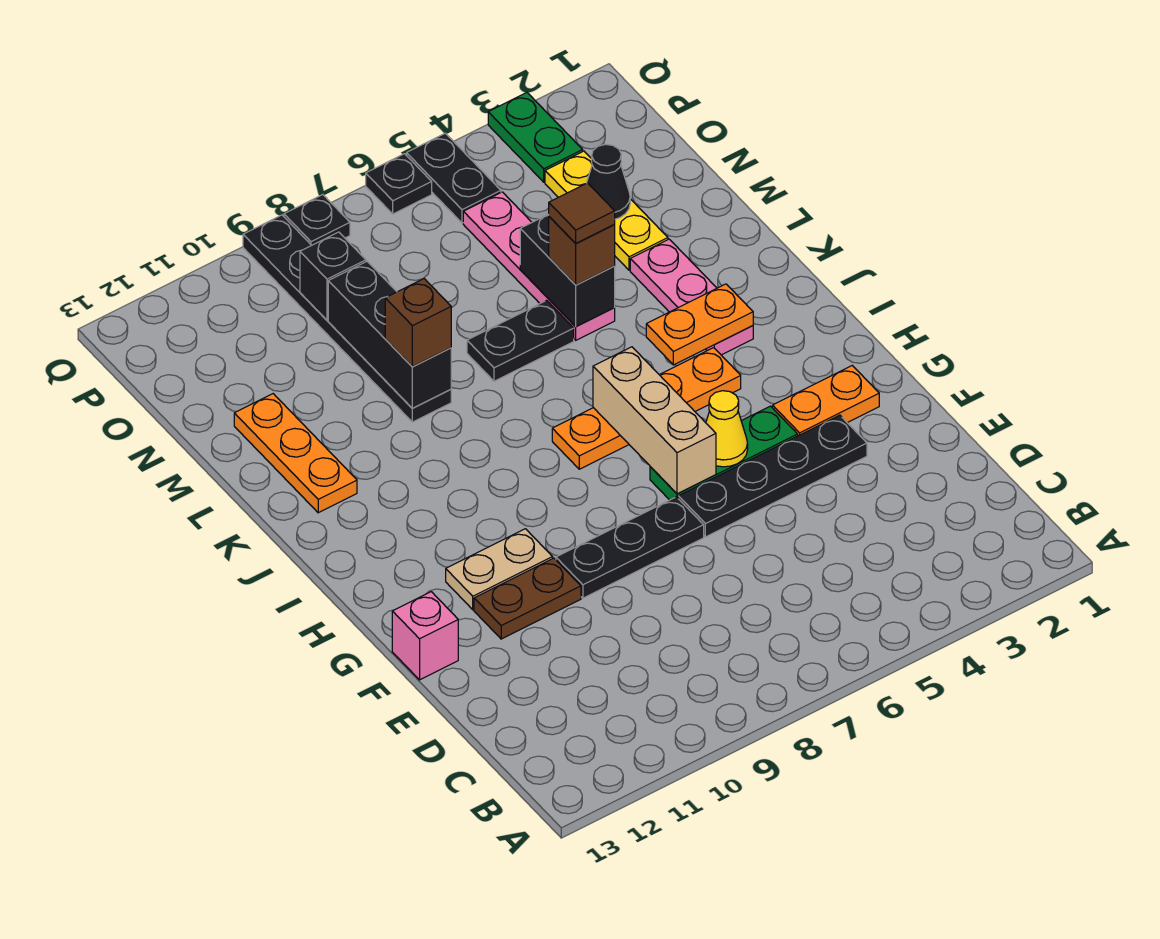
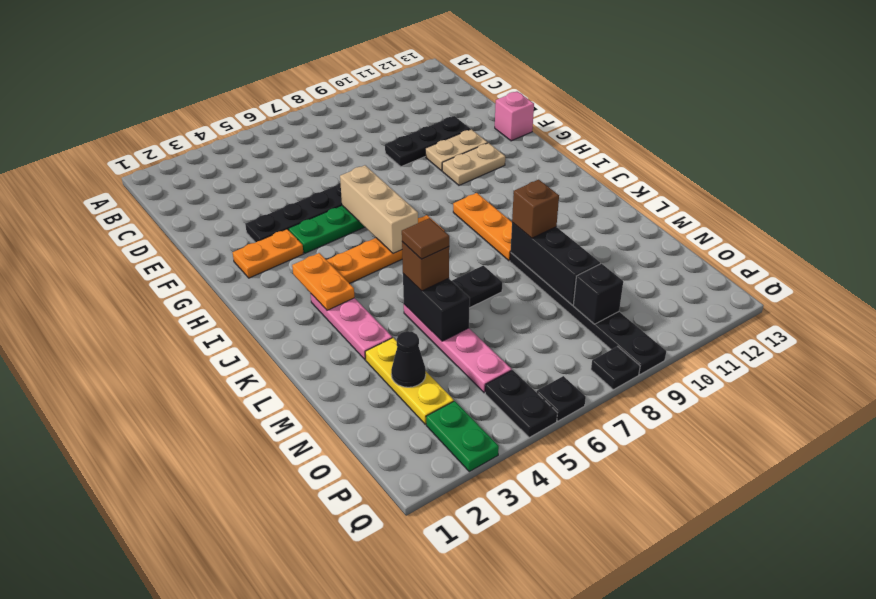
black 1x3 plate [556,497,704,598] -> black 1x3 plate moved to [385,116,470,167]
brown 1x2 plate [474,558,581,639] -> tan 1x2 plate [425,129,488,171]
yellow 1x1 cone [706,391,748,467] -> none
orange 1x2 plate [646,284,753,365] -> orange 1x2 plate turned to [292,253,355,310]
orange 1x3 plate [234,394,357,513] -> orange 1x3 plate moved to [453,193,512,261]

